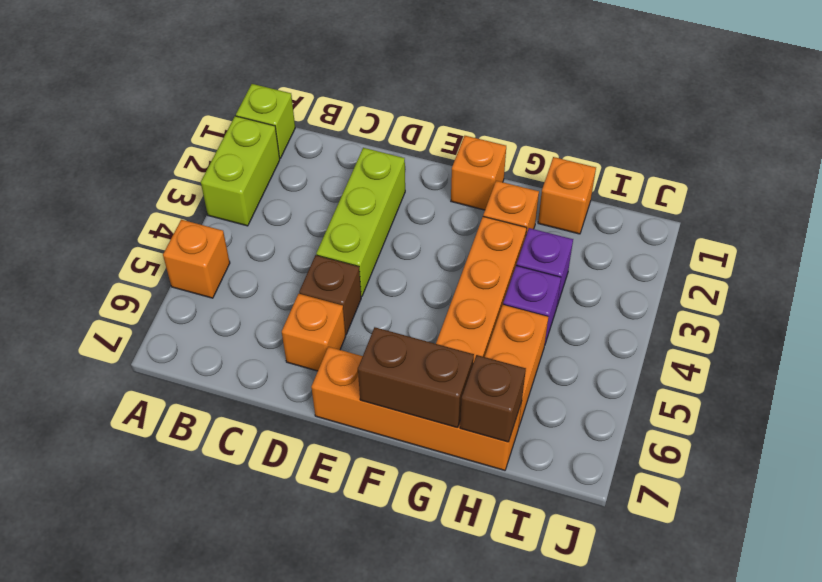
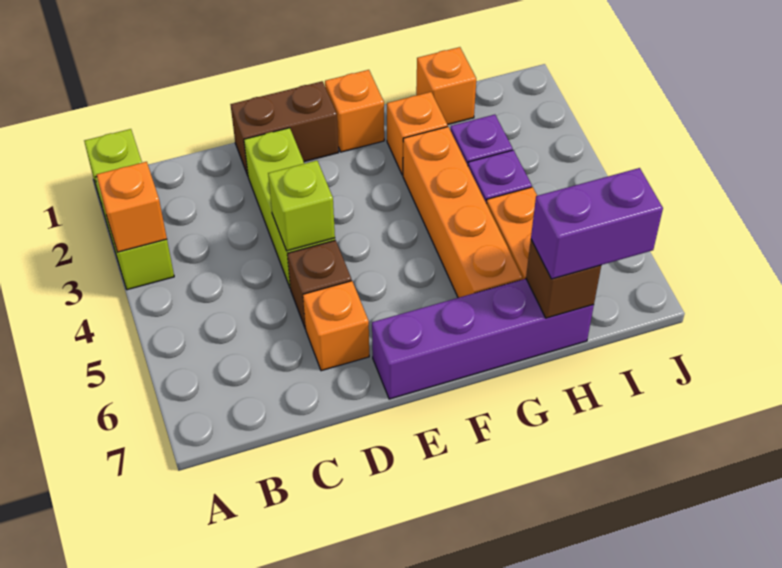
orange 1x1 brick [163,220,230,298] -> orange 1x1 brick moved to [97,162,167,252]
none -> lime 1x1 brick [268,161,335,251]
orange 1x4 brick [311,347,522,470] -> purple 1x4 brick [372,279,594,399]
brown 1x2 brick [358,327,474,427] -> brown 1x2 brick moved to [230,81,339,175]
none -> purple 1x2 brick [531,168,663,279]

